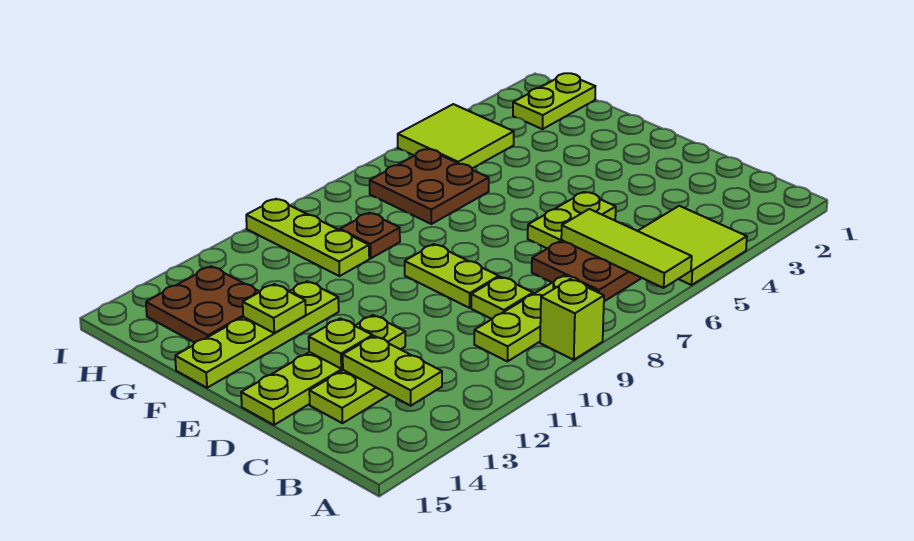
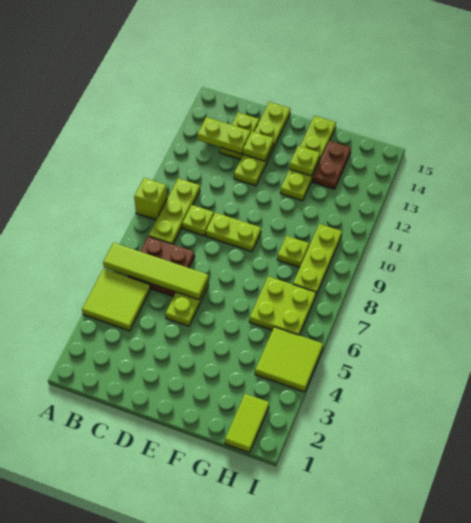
lime 1x3 tile [561,209,692,288] -> lime 1x4 tile [103,243,209,300]
brown 2x2 plate [370,149,489,224] -> lime 2x2 plate [249,276,316,335]
brown 1x1 plate [340,213,400,258] -> lime 1x1 plate [277,236,309,267]
lime 1x3 plate [246,199,369,276] -> lime 1x3 plate turned to [293,224,342,295]
brown 2x2 plate [146,266,260,343] -> brown 1x2 plate [312,141,351,189]
lime 1x2 plate [513,73,595,129] -> lime 1x2 tile [225,394,269,453]

